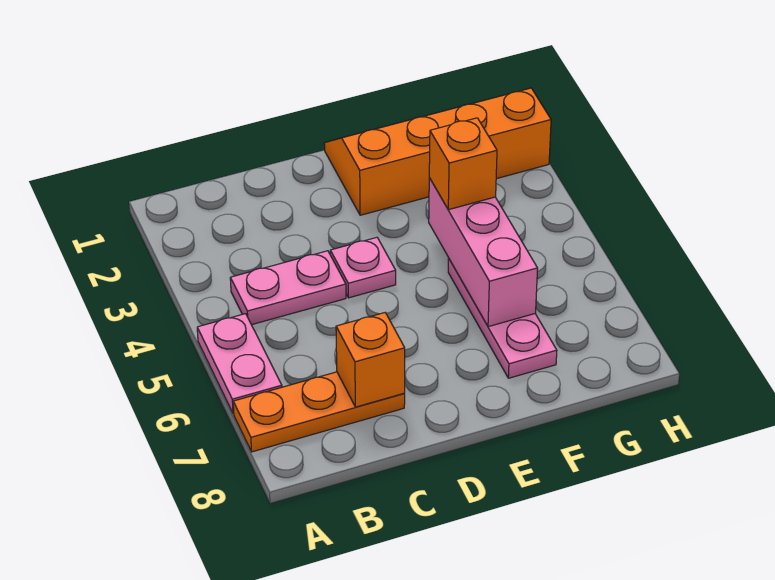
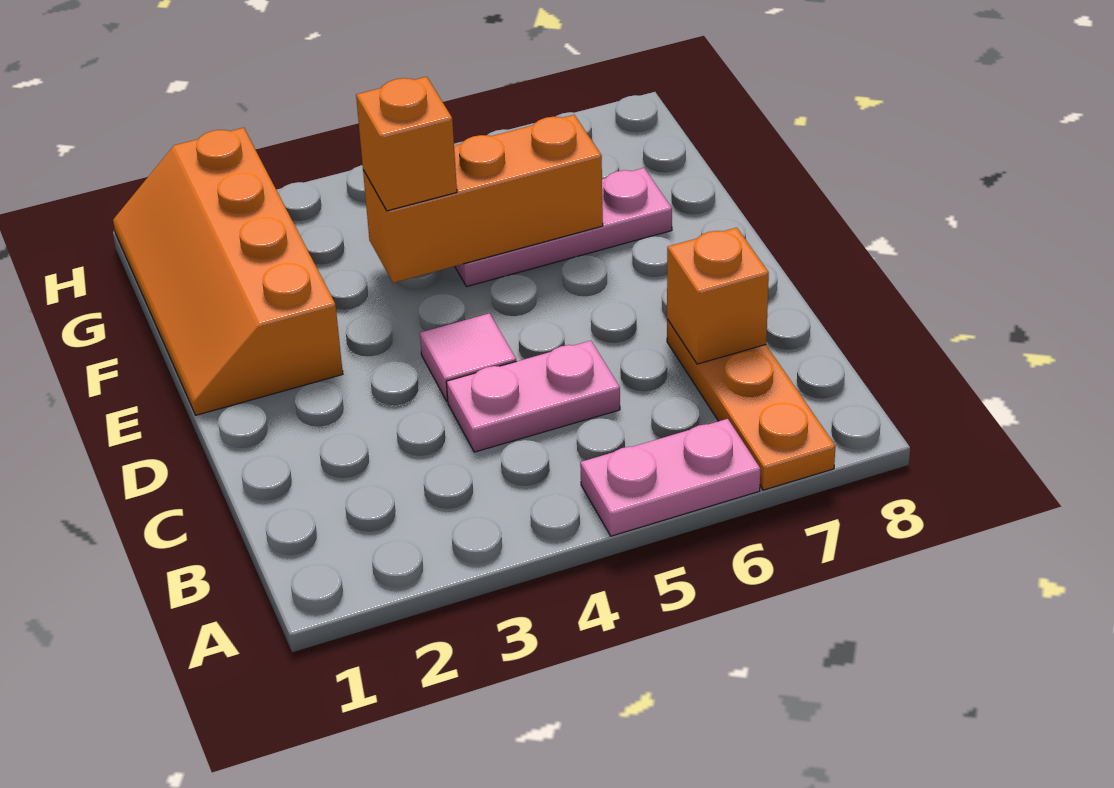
pink 1x2 plate [230,251,346,325] -> pink 1x2 plate turned to [446,341,620,452]
pink 1x1 plate [330,237,396,298] -> pink 1x1 tile [420,313,516,401]
pink 1x3 brick [429,178,538,327] -> orange 1x3 brick [363,115,603,283]

